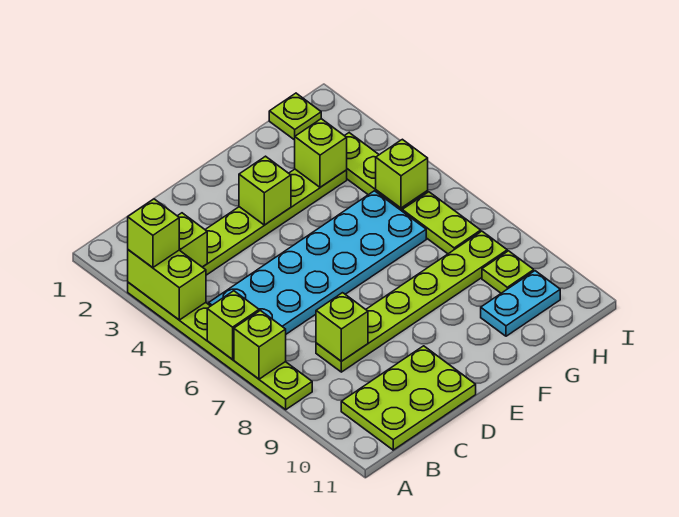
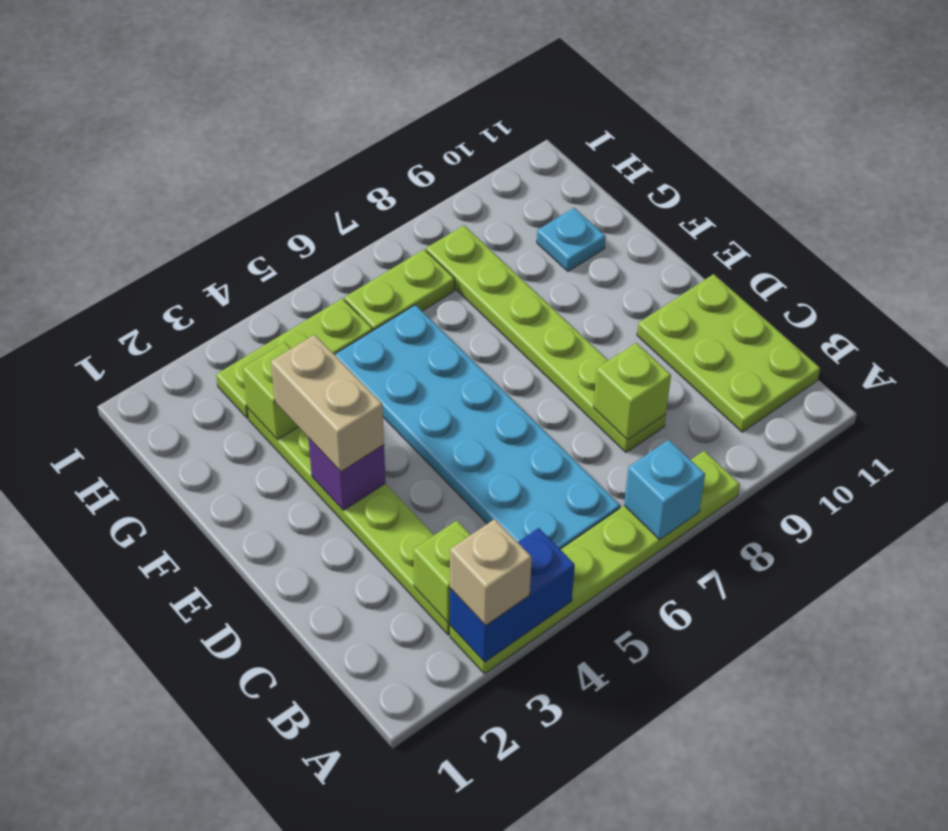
lime 1x2 brick [128,250,206,320] -> blue 1x2 brick [450,528,575,662]
lime 1x1 brick [128,199,179,268] -> tan 1x1 brick [450,519,532,625]
lime 1x1 brick [207,291,259,359] -> none
lime 1x1 brick [234,310,286,379] -> cyan 1x1 brick [624,440,705,540]
lime 1x1 brick [239,156,291,225] -> purple 1x1 brick [308,438,386,510]
none -> tan 1x2 brick [271,335,384,472]
cyan 1x2 plate [481,271,560,336] -> cyan 1x1 plate [537,208,606,271]
lime 1x1 plate [269,93,321,140] -> none
lime 1x1 brick [376,139,428,208] -> none
lime 1x1 plate [482,251,534,293] -> none

